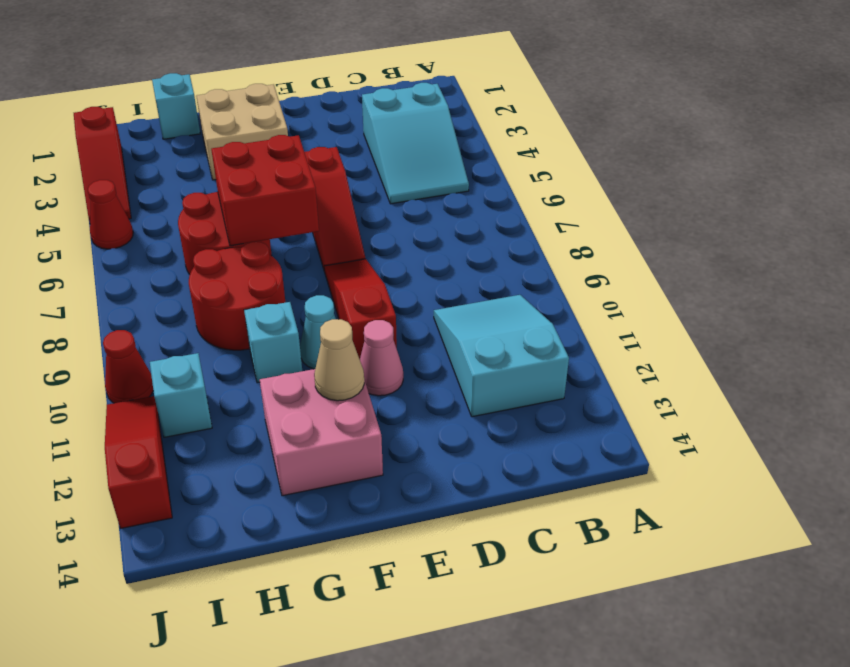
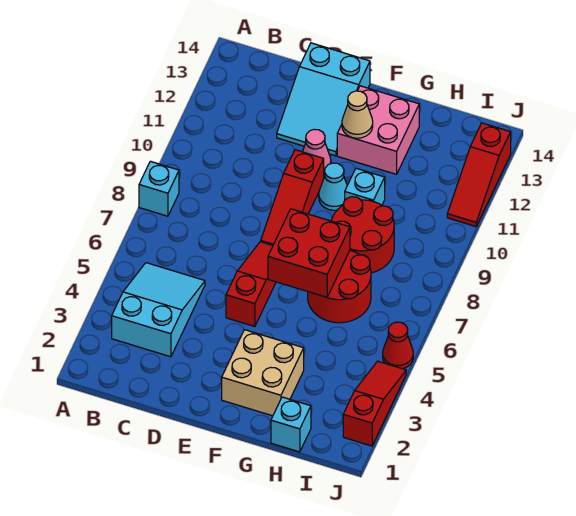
cyan 2x3 slope [434,295,569,417] -> cyan 2x3 slope moved to [277,43,370,156]
cyan 1x1 brick [150,353,212,437] -> cyan 1x1 brick moved to [139,161,179,216]
red 1x1 cone [103,330,153,403] -> none

